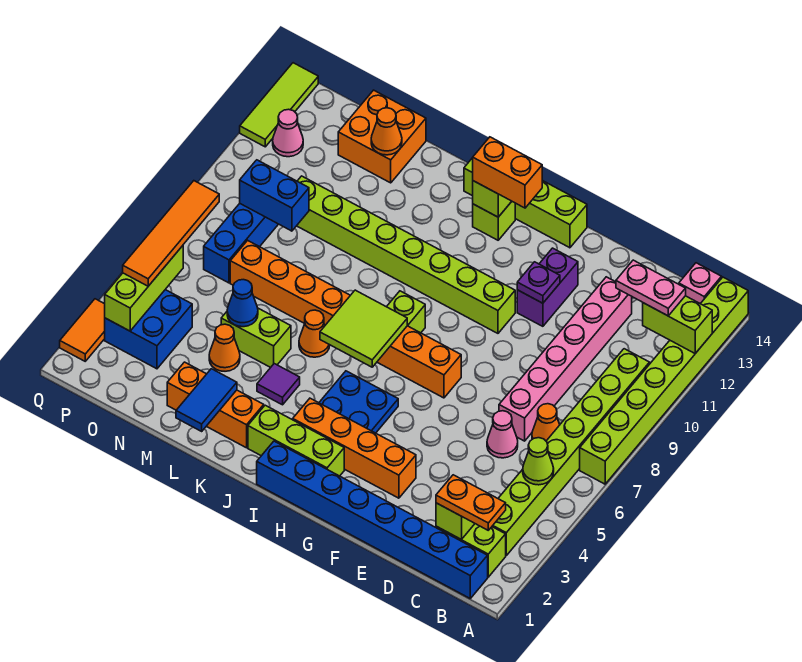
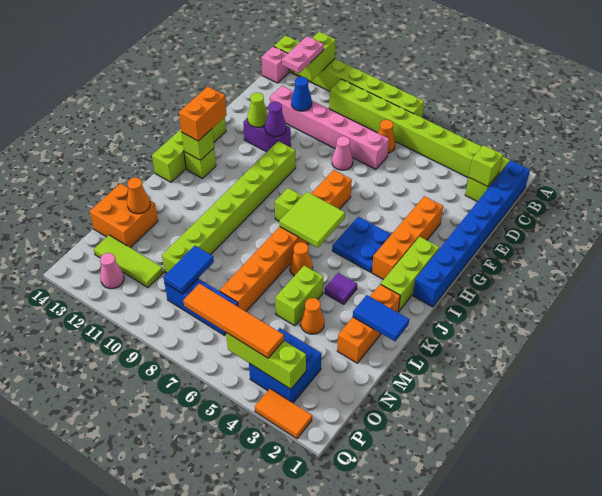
orange 1x2 plate [436,475,506,530] -> none
lime 1x1 cone [523,438,554,485] -> lime 1x1 cone moved to [247,93,268,127]
pink 1x1 cone [487,411,518,458] -> pink 1x1 cone moved to [332,136,353,170]
purple 1x1 plate [517,262,560,303] -> purple 1x1 cone [265,102,286,137]
blue 1x1 cone [227,280,258,327] -> blue 1x1 cone moved to [291,77,312,111]
blue 1x2 brick [240,160,309,231] -> blue 1x2 tile [163,246,214,294]
lime 1x3 tile [240,63,318,147] -> lime 1x3 tile moved to [94,235,163,288]

